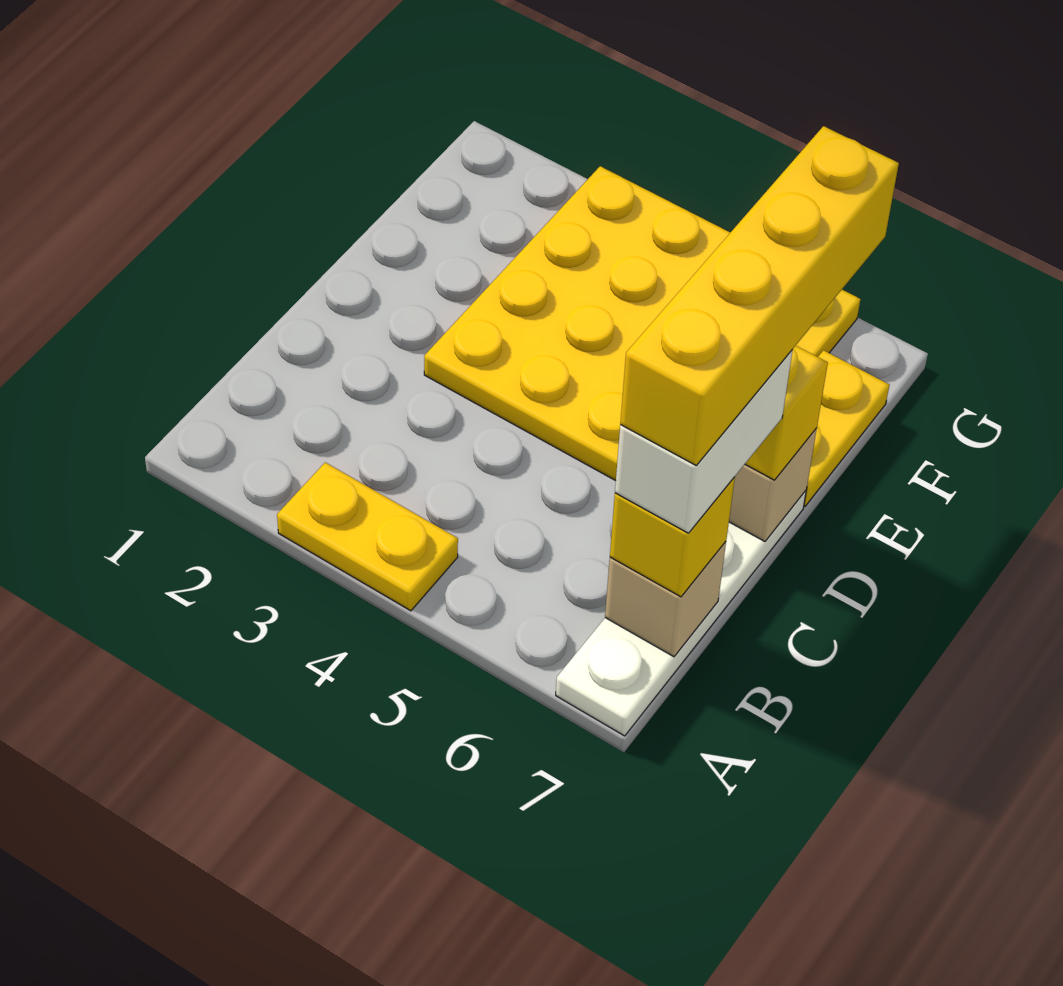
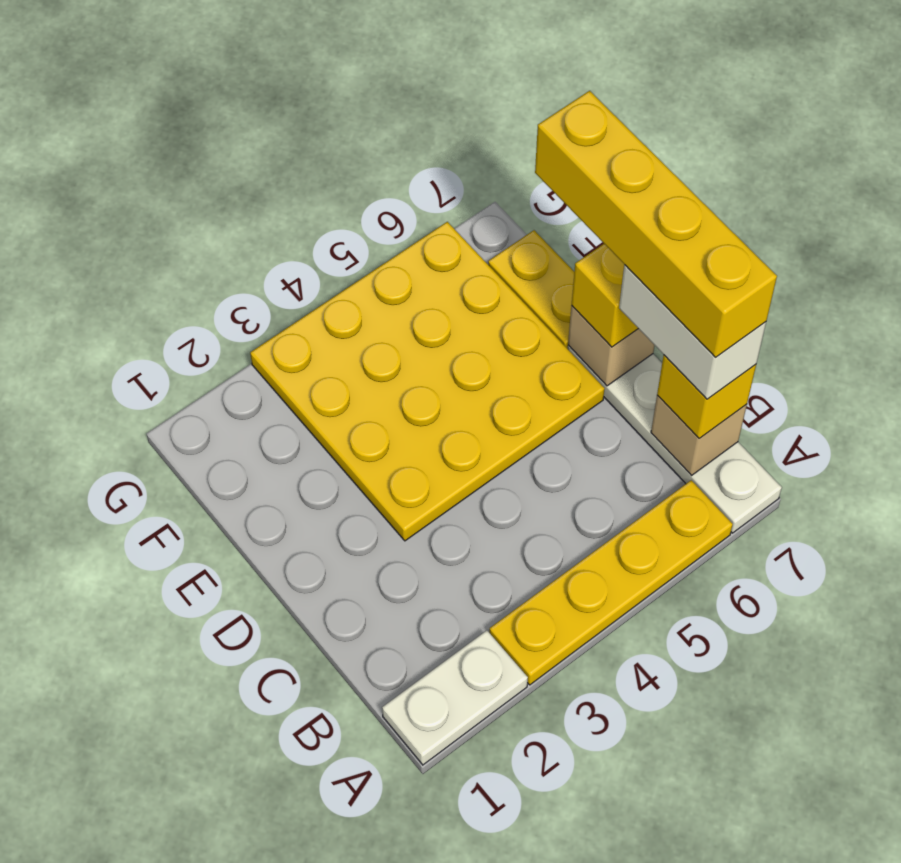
none -> white 1x2 plate [382,630,528,765]
yellow 1x2 plate [277,462,458,611] -> yellow 1x4 plate [489,480,733,685]

